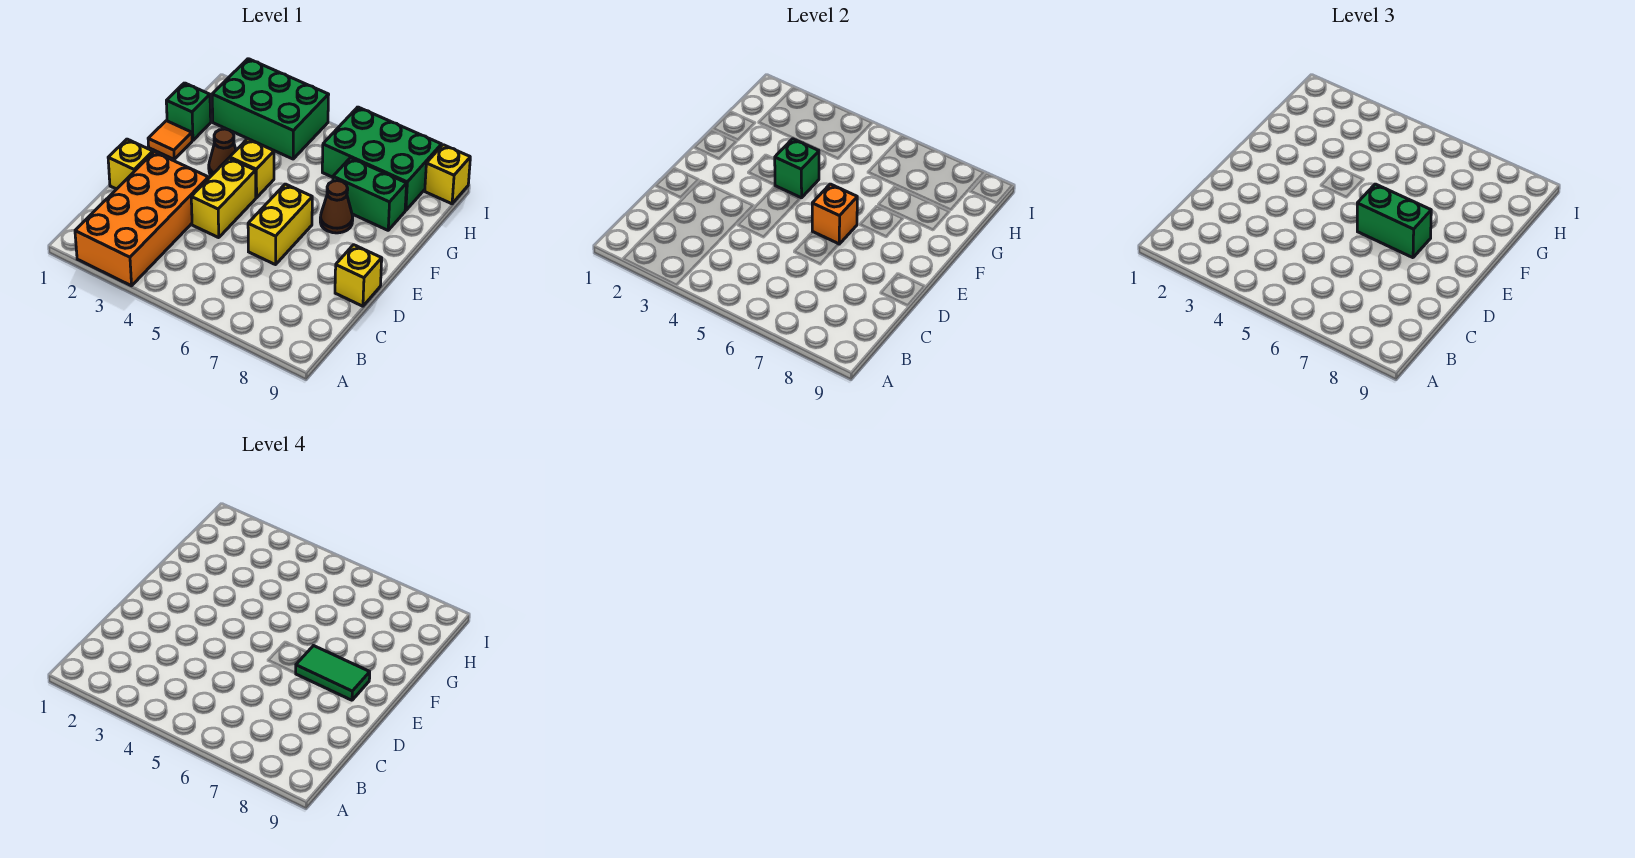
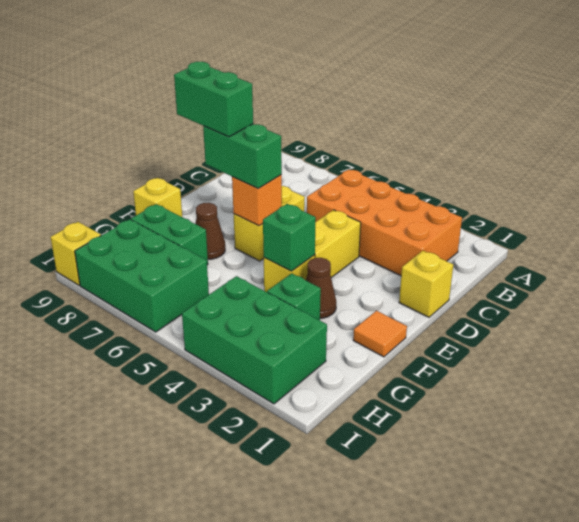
orange 2x4 brick [75,152,208,286] -> orange 2x4 brick turned to [307,170,462,276]
yellow 1x1 brick [335,245,382,306] -> yellow 1x1 brick moved to [133,178,182,217]
green 1x2 tile [296,646,370,700] -> green 1x2 brick [174,62,253,137]
green 1x1 brick [166,83,211,140] -> green 1x1 brick moved to [267,273,321,320]

